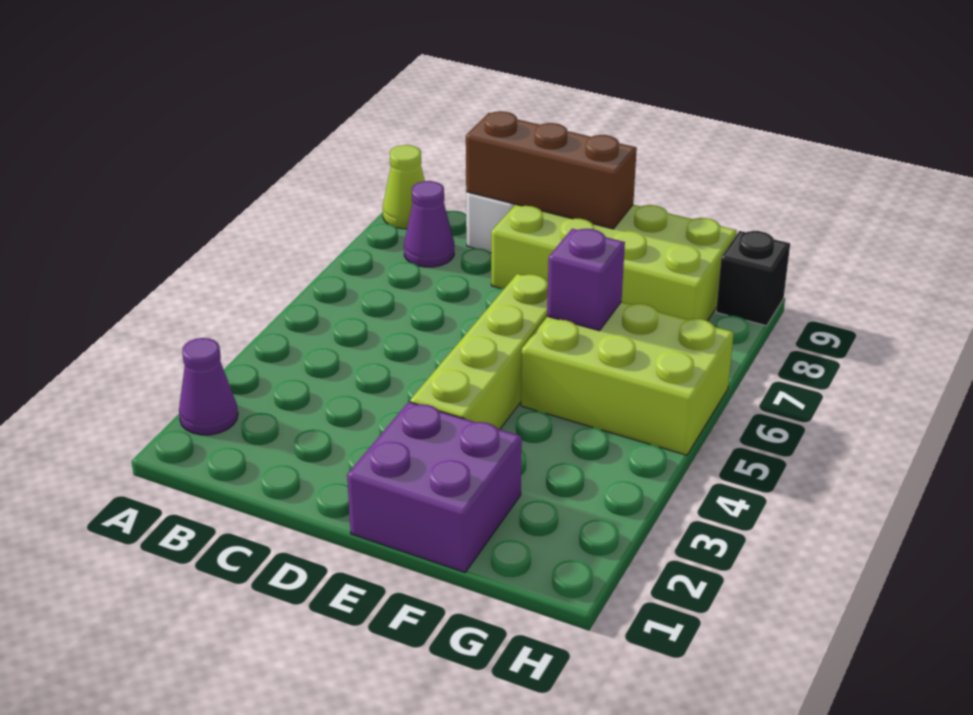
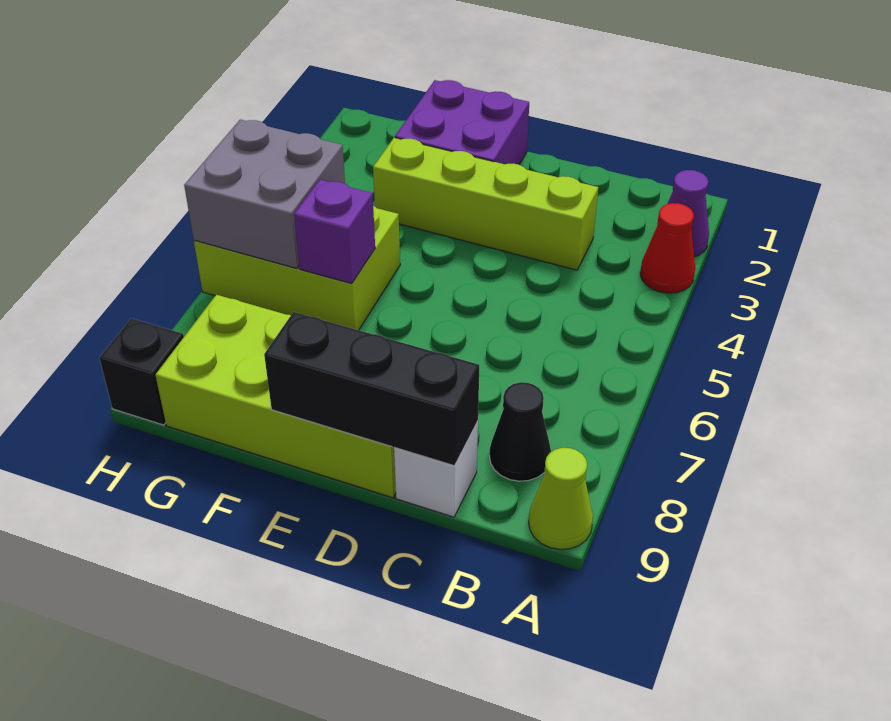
none -> red 1x1 cone [640,203,695,293]
purple 1x1 cone [404,181,454,267] -> black 1x1 cone [490,382,551,481]
brown 1x3 brick [466,111,637,229] -> black 1x3 brick [264,312,479,466]
lime 1x4 brick [410,274,548,429] -> lime 1x4 brick turned to [373,138,598,270]
none -> grey 2x2 brick [184,120,345,268]

